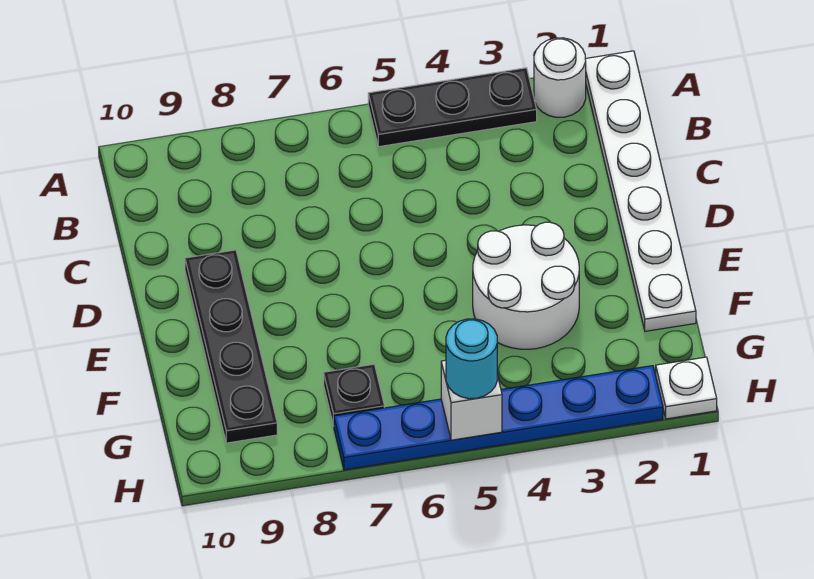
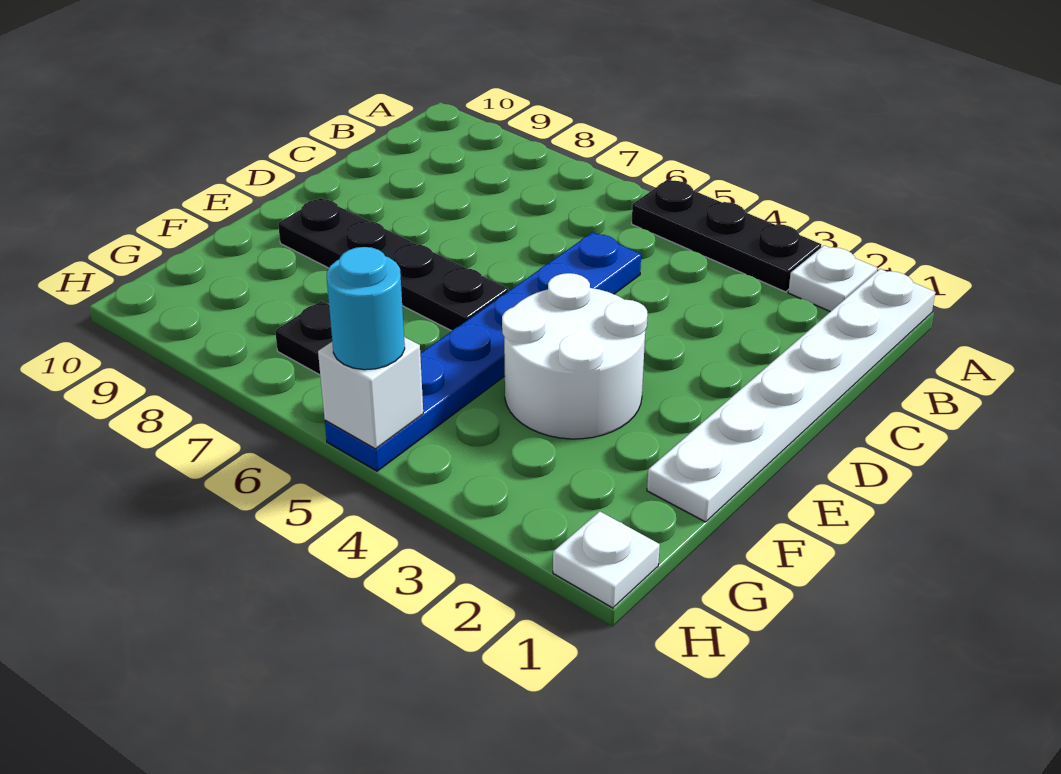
white 1x1 round brick [534,38,586,117] -> white 1x1 plate [788,245,877,312]
black 1x4 plate [185,250,277,443] -> black 1x4 plate turned to [278,198,508,331]
blue 1x6 plate [334,366,663,470] -> blue 1x6 plate turned to [325,232,641,471]

